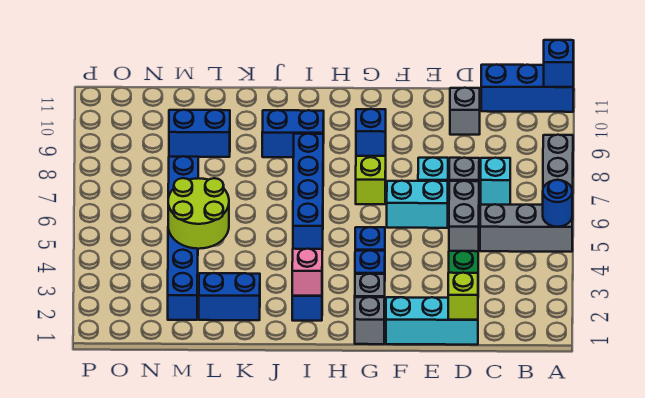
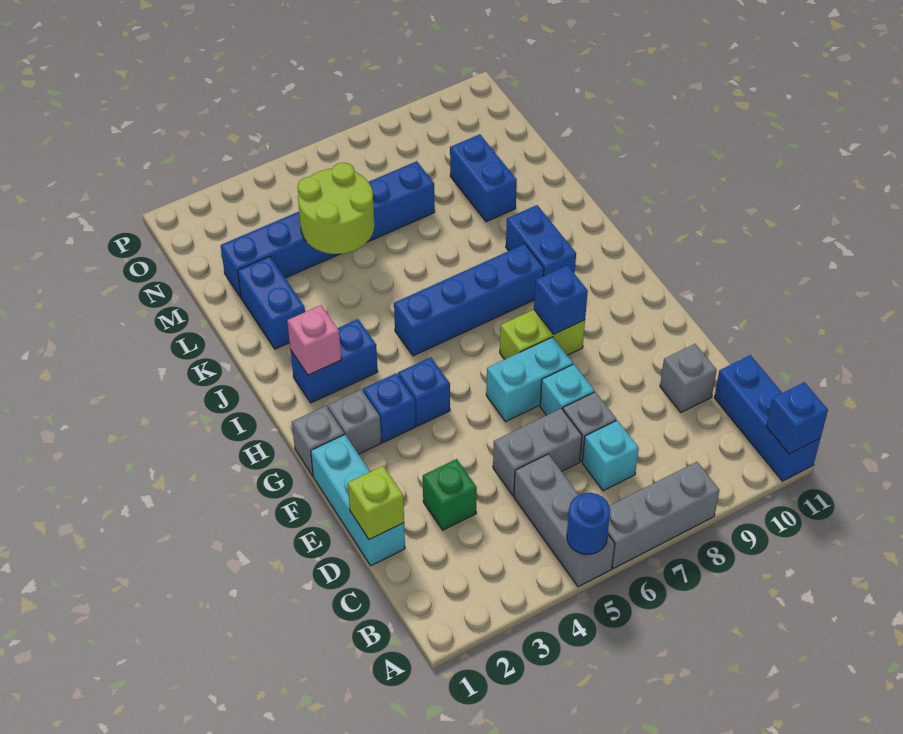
cyan 1x2 brick [387,181,448,228] -> cyan 1x2 brick turned to [486,337,573,421]

